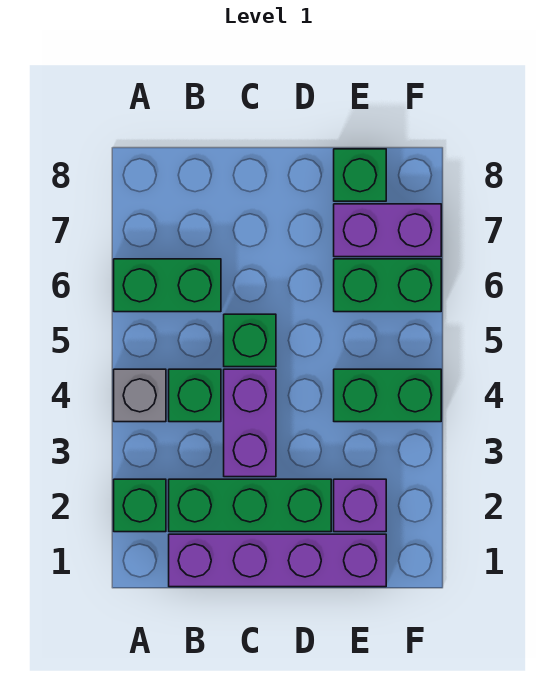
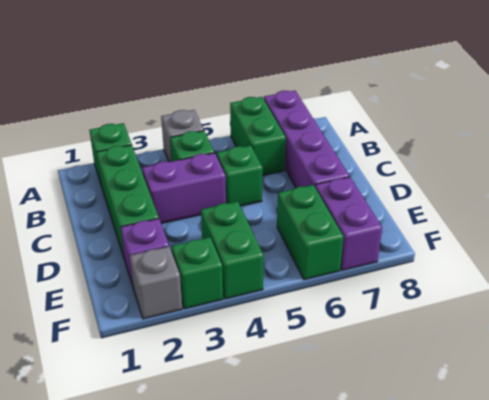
purple 1x4 brick [169,534,386,587] -> purple 1x4 brick moved to [264,91,349,188]
green 1x1 brick [334,149,386,201] -> green 1x1 brick moved to [172,237,223,309]
none -> grey 1x1 brick [130,247,182,319]

